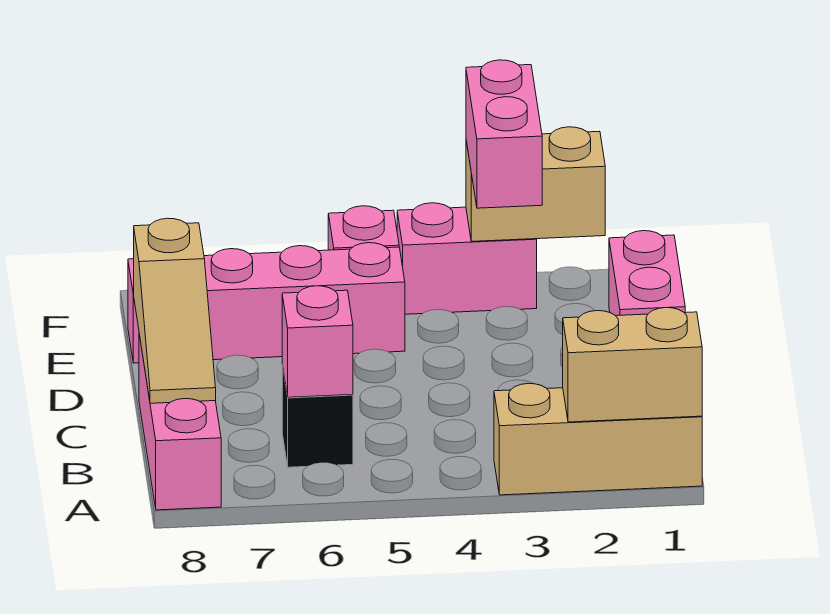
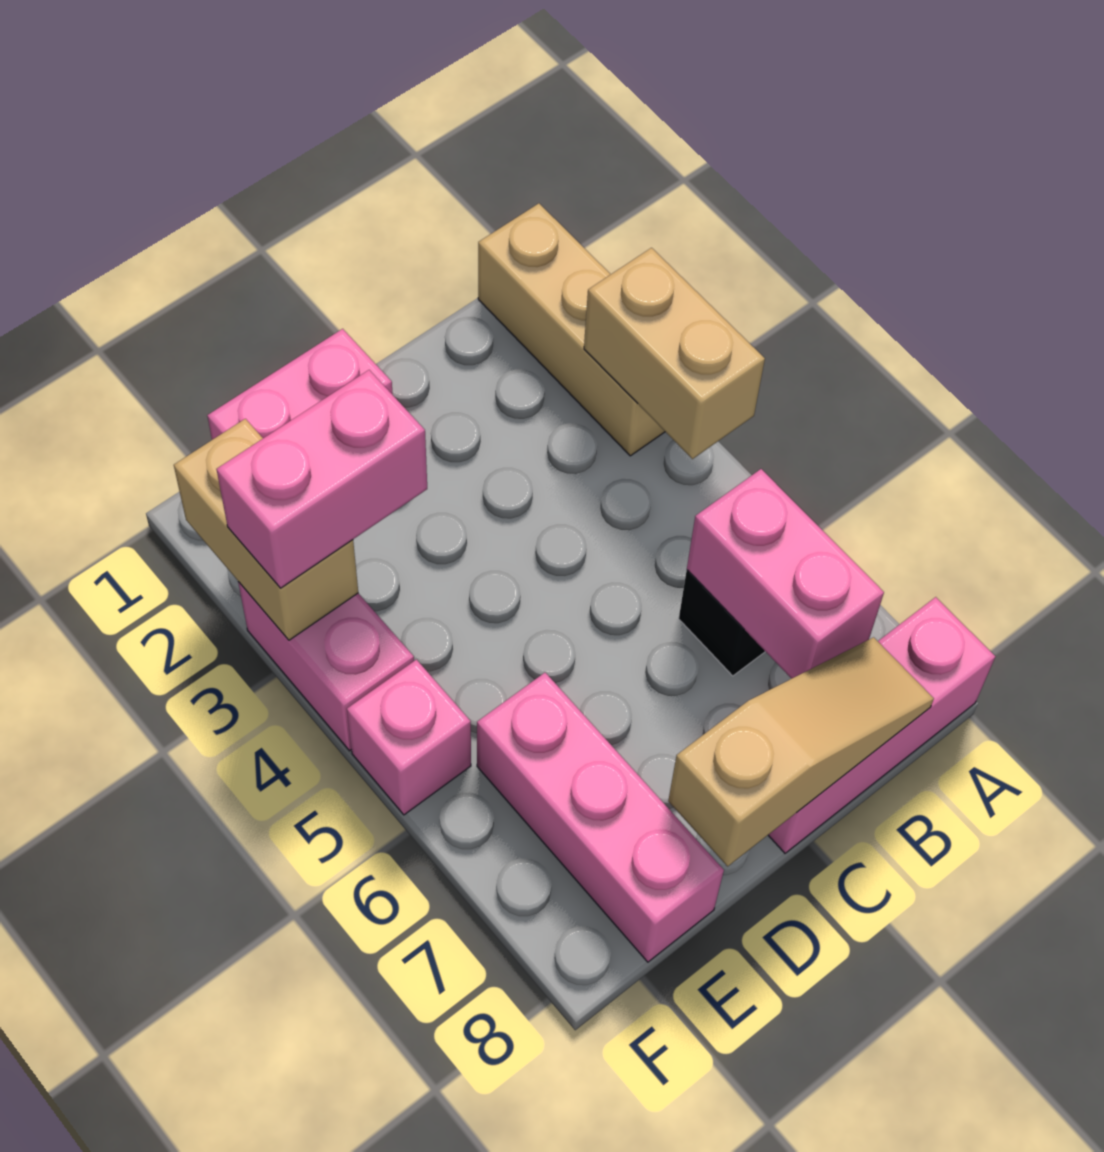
tan 1x2 brick [563,308,702,422] -> tan 1x2 brick moved to [584,248,765,459]
pink 1x1 brick [282,286,353,397] -> pink 1x2 brick [687,469,884,679]
pink 1x4 brick [128,243,405,363] -> pink 1x3 brick [477,673,724,962]

